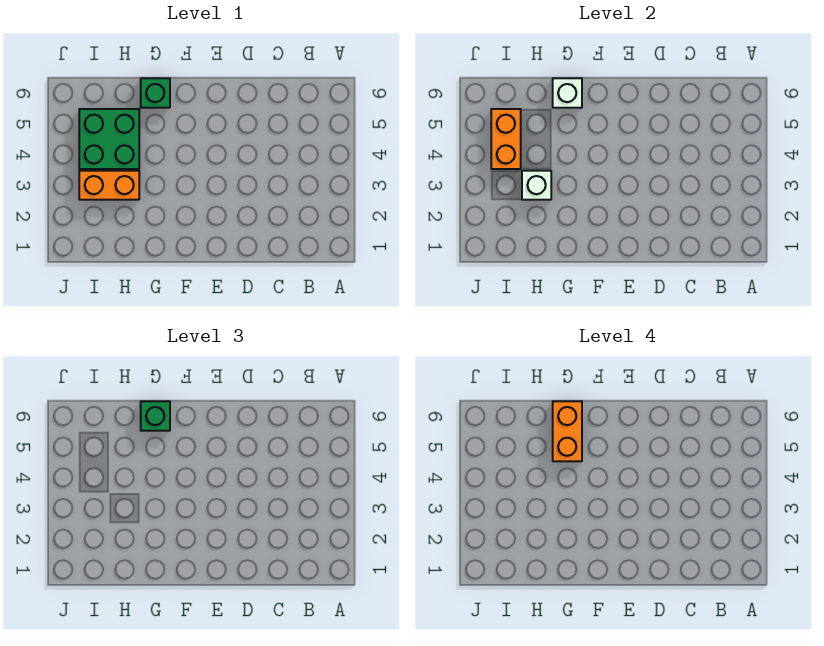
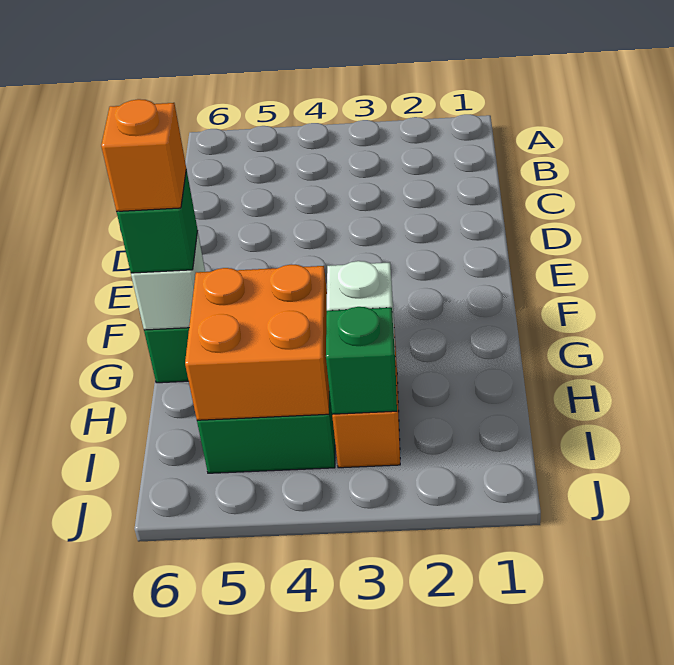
orange 1x2 brick [553,401,582,461] -> orange 1x1 brick [101,99,186,211]
none -> green 1x1 brick [326,307,397,415]
orange 1x2 brick [491,109,521,169] -> orange 2x2 brick [185,265,329,420]

